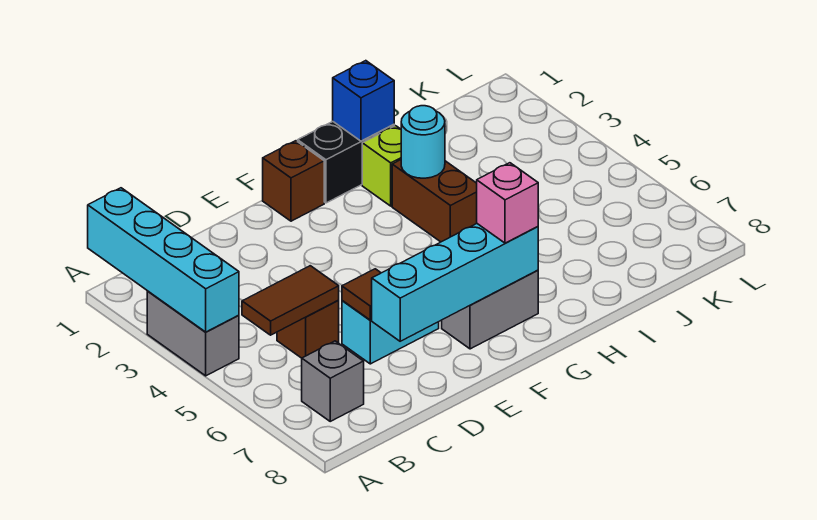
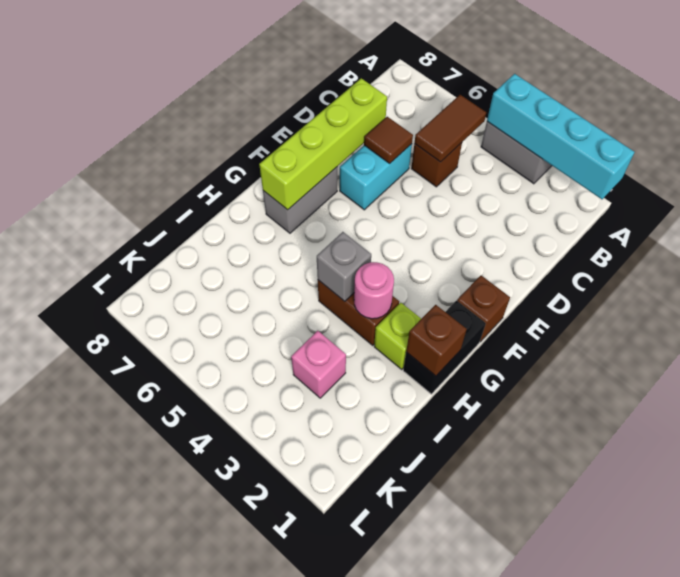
grey 1x1 brick [302,341,364,421] -> grey 1x1 brick moved to [317,232,371,301]
cyan 1x4 brick [372,224,538,341] -> lime 1x4 brick [259,78,387,210]
pink 1x1 brick [477,163,538,243] -> pink 1x1 brick moved to [291,331,346,398]
blue 1x1 brick [333,61,394,141] -> brown 1x1 brick [406,305,467,376]
cyan 1x1 round brick [401,106,445,178] -> pink 1x1 round brick [354,262,394,319]

